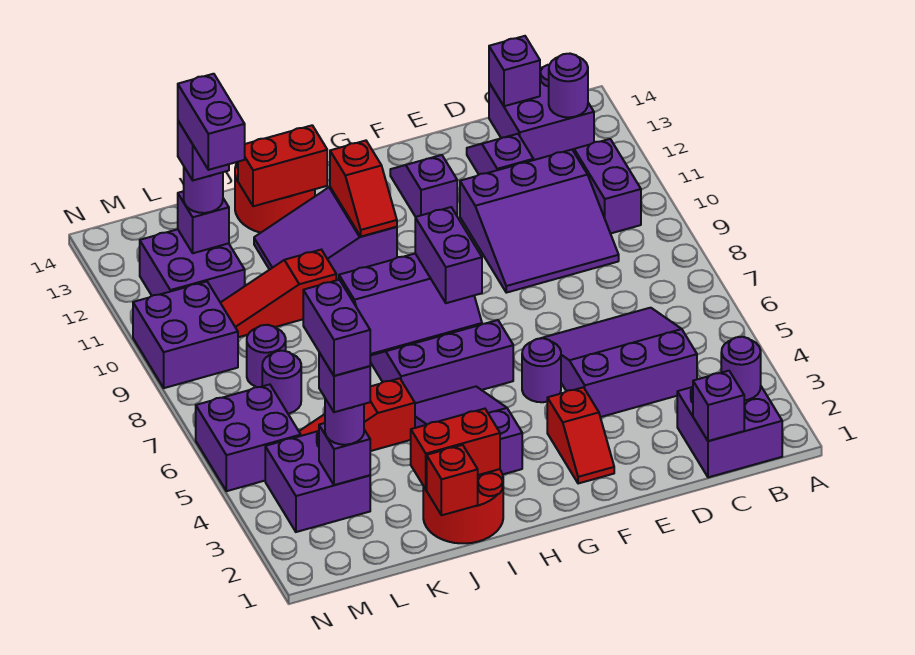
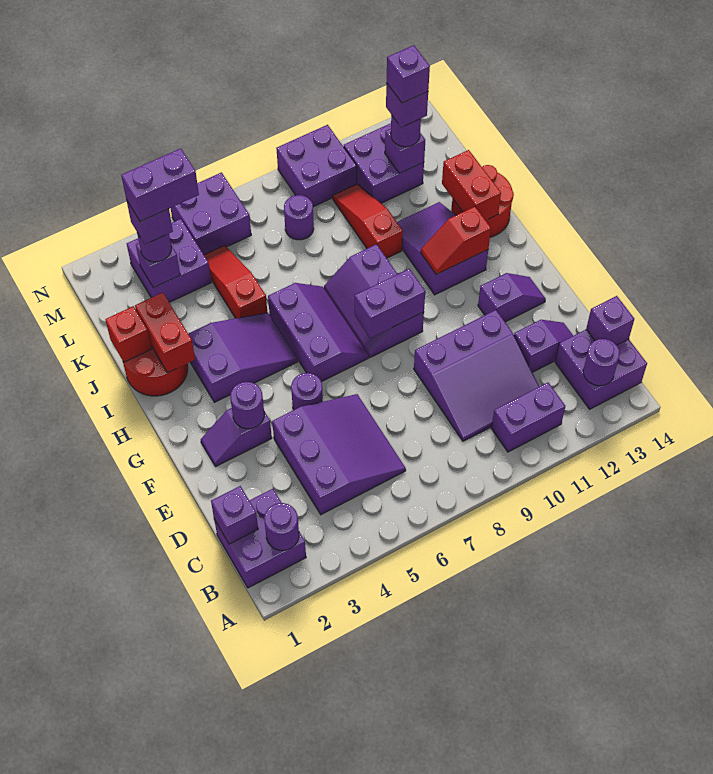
purple 3x3 slope [460,150,619,293] -> purple 3x3 slope turned to [414,310,539,441]
red 1x2 slope [547,387,614,484] -> purple 1x2 slope [201,408,272,467]
purple 1x1 round brick [262,351,301,414] -> purple 1x1 round brick moved to [230,382,264,429]
purple 1x2 brick [178,74,245,170] -> purple 1x1 brick [387,45,430,103]

